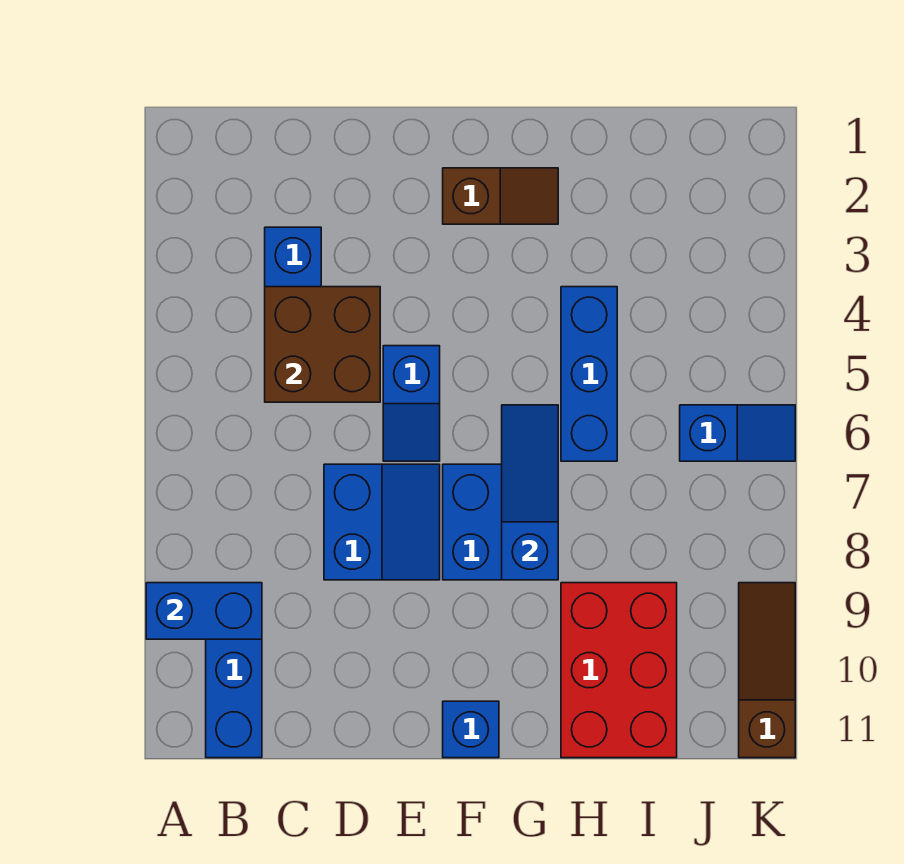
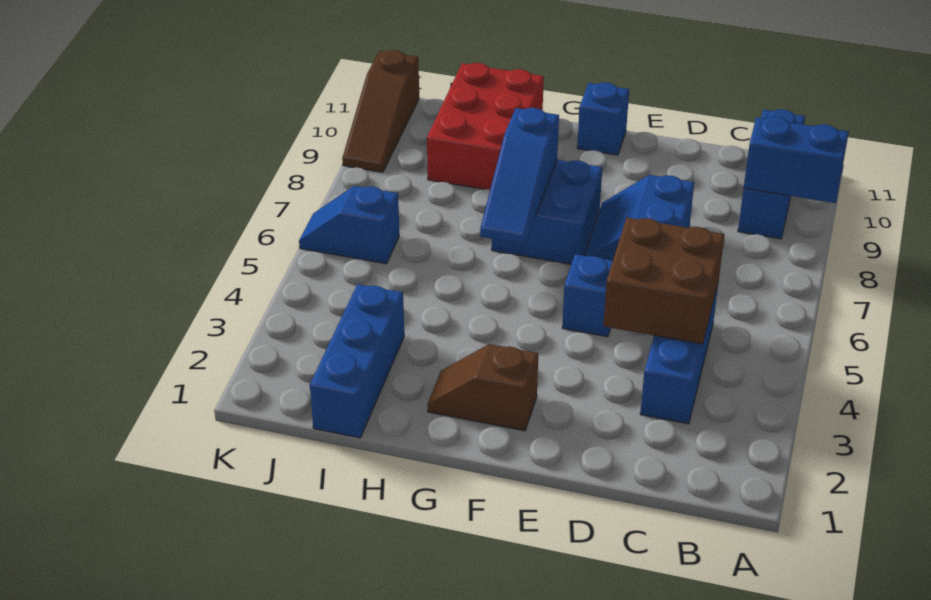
blue 1x3 brick [561,287,617,461] -> blue 1x3 brick moved to [310,284,404,438]

